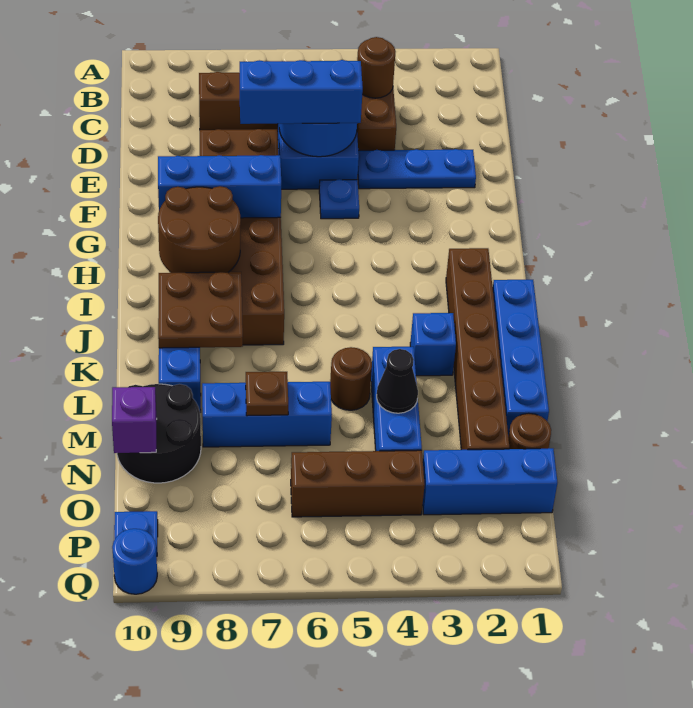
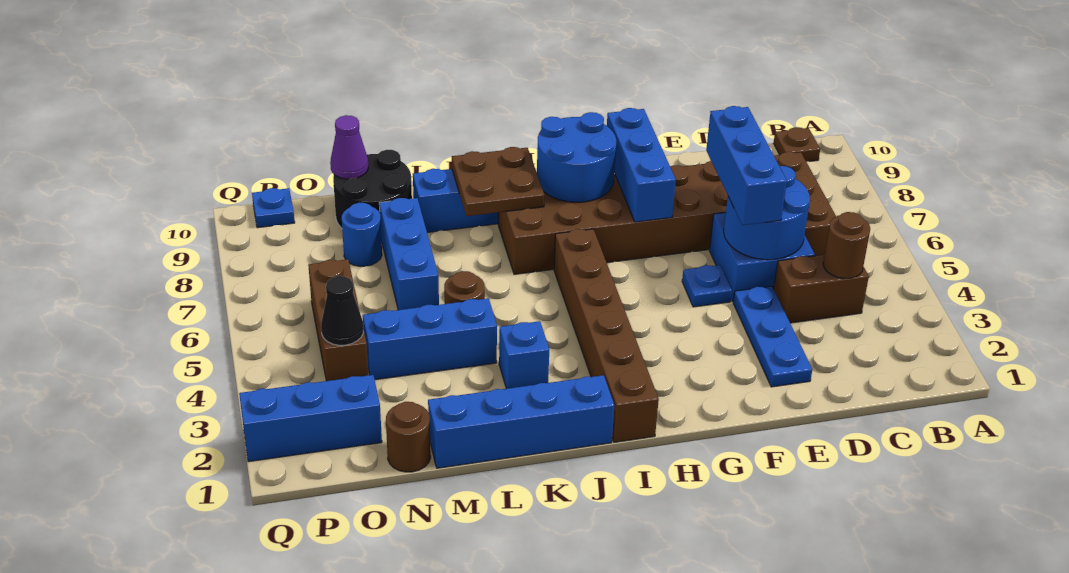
brown 2x2 round brick [158,186,241,273] -> blue 2x2 round brick [537,112,616,202]
brown 1x6 brick [446,248,509,450] -> brown 1x6 brick turned to [554,229,659,442]
black 1x1 cone [377,349,418,413] -> black 1x1 cone moved to [321,276,363,345]
brown 1x1 plate [246,372,288,416] -> brown 1x1 plate moved to [773,127,820,162]
purple 1x1 brick [112,387,157,453] -> purple 1x1 cone [330,115,368,179]
blue 1x3 brick [423,448,557,515] -> blue 1x3 brick turned to [239,375,382,462]
blue 1x1 round brick [112,529,157,594] -> blue 1x1 round brick moved to [342,203,382,266]

